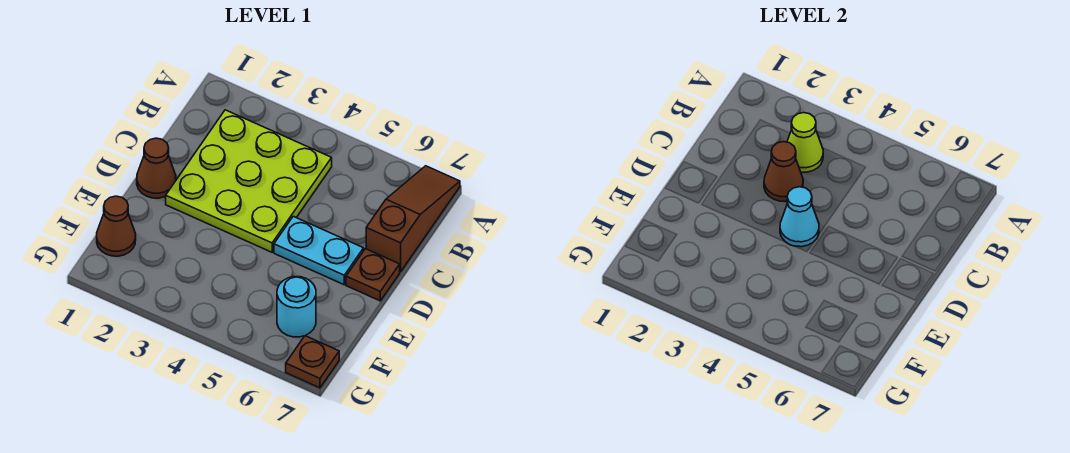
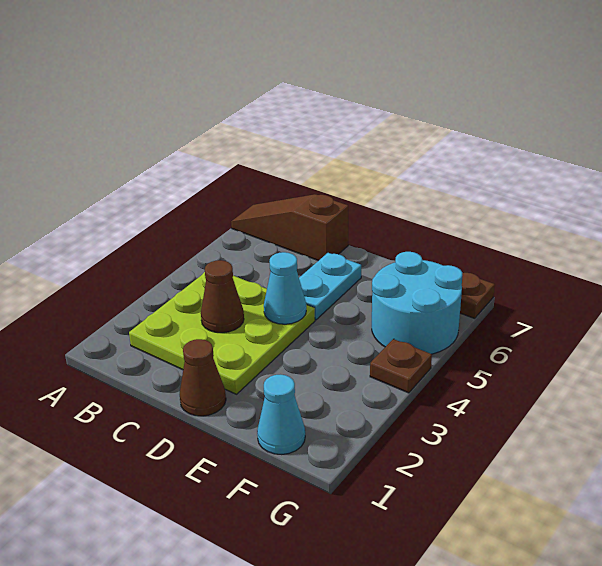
lime 1x1 cone [787,113,823,172] -> none
brown 1x1 plate [346,249,400,301] -> brown 1x1 plate moved to [370,339,432,393]
brown 1x1 cone [97,196,136,256] -> cyan 1x1 cone [257,375,305,455]
cyan 1x1 round brick [277,277,316,337] -> cyan 2x2 round brick [372,252,462,354]

